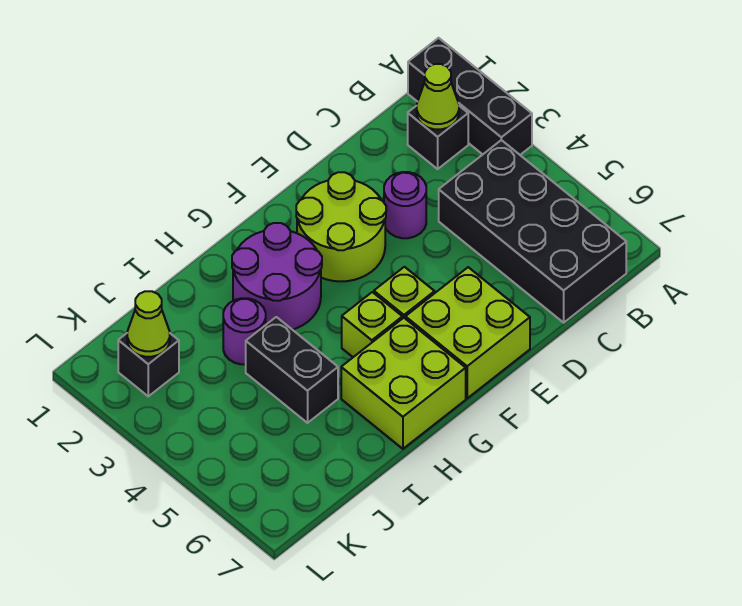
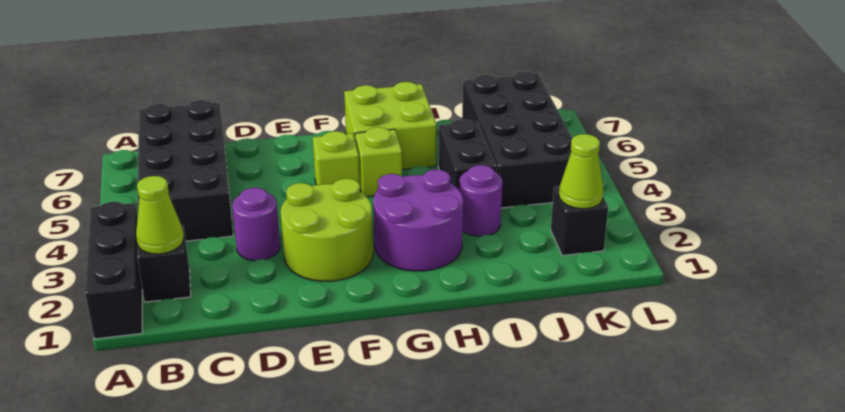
lime 2x2 brick [405,267,530,398] -> none
none -> black 2x4 brick [462,71,572,208]

